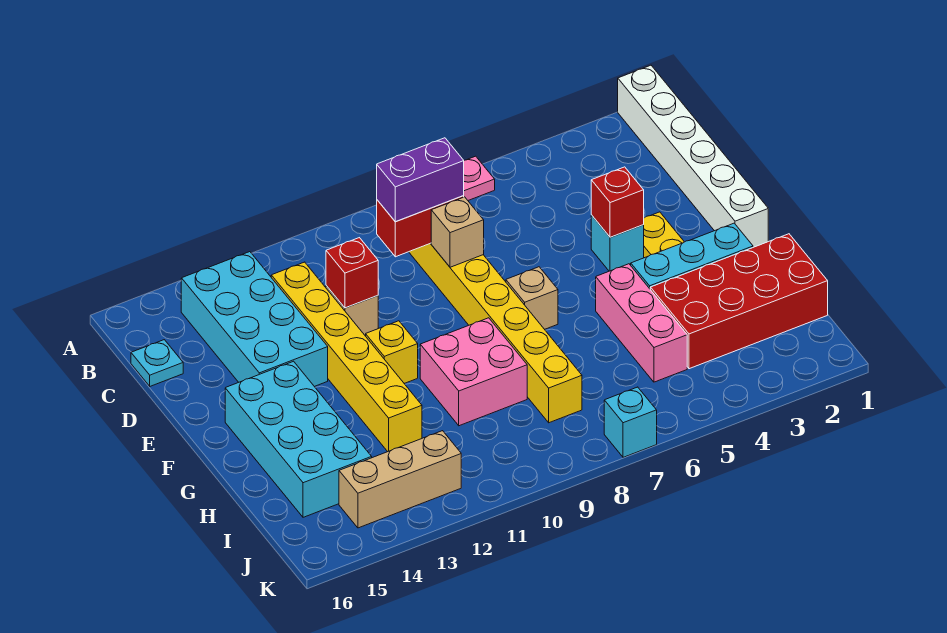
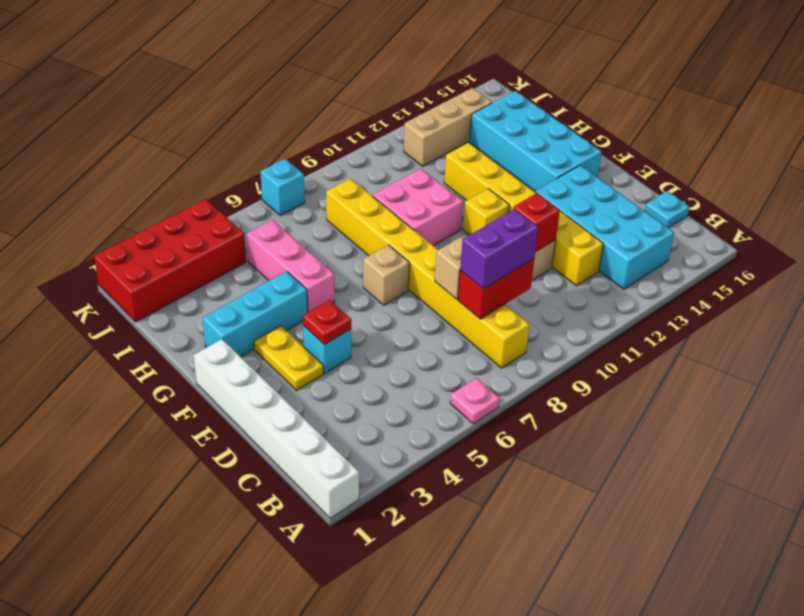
red 1x1 brick [591,167,644,237] -> red 1x1 plate [303,300,351,345]
red 2x4 brick [650,234,828,369] -> red 2x4 brick moved to [94,199,246,322]

